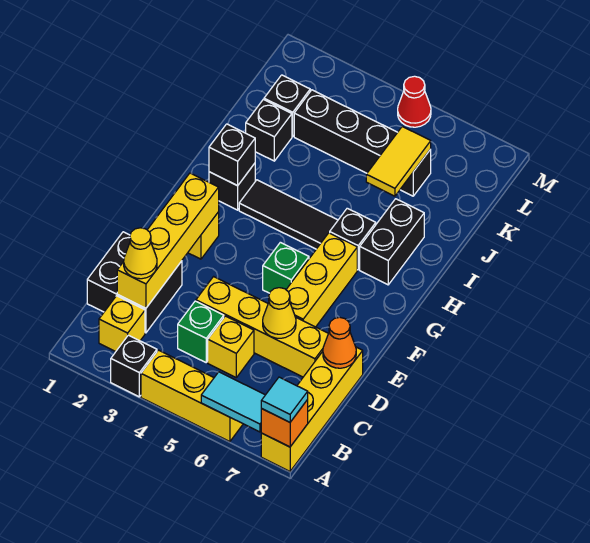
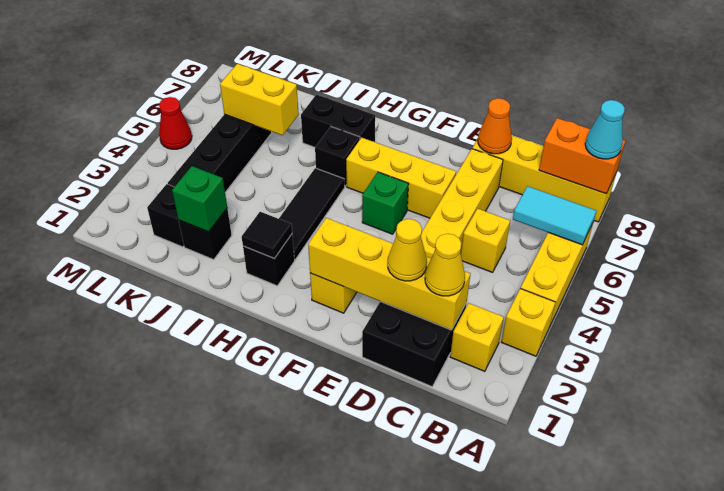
black 1x1 brick [111,335,157,397] -> yellow 1x1 brick [501,289,556,356]
cyan 1x2 tile [201,372,265,432] -> cyan 1x2 tile turned to [513,186,596,245]
orange 1x1 brick [261,400,308,447] -> orange 1x2 brick [539,118,625,194]
cyan 1x1 tile [261,377,308,422] -> cyan 1x1 cone [585,100,625,159]
green 1x1 brick [178,301,224,362] -> green 1x1 brick moved to [172,166,227,232]
yellow 1x1 cone [263,288,296,338] -> yellow 1x1 cone moved to [388,219,427,281]
black 1x1 brick [209,124,255,186] -> black 1x1 tile [242,212,292,258]
yellow 1x2 tile [366,127,431,196] -> yellow 1x2 brick [220,64,299,135]

